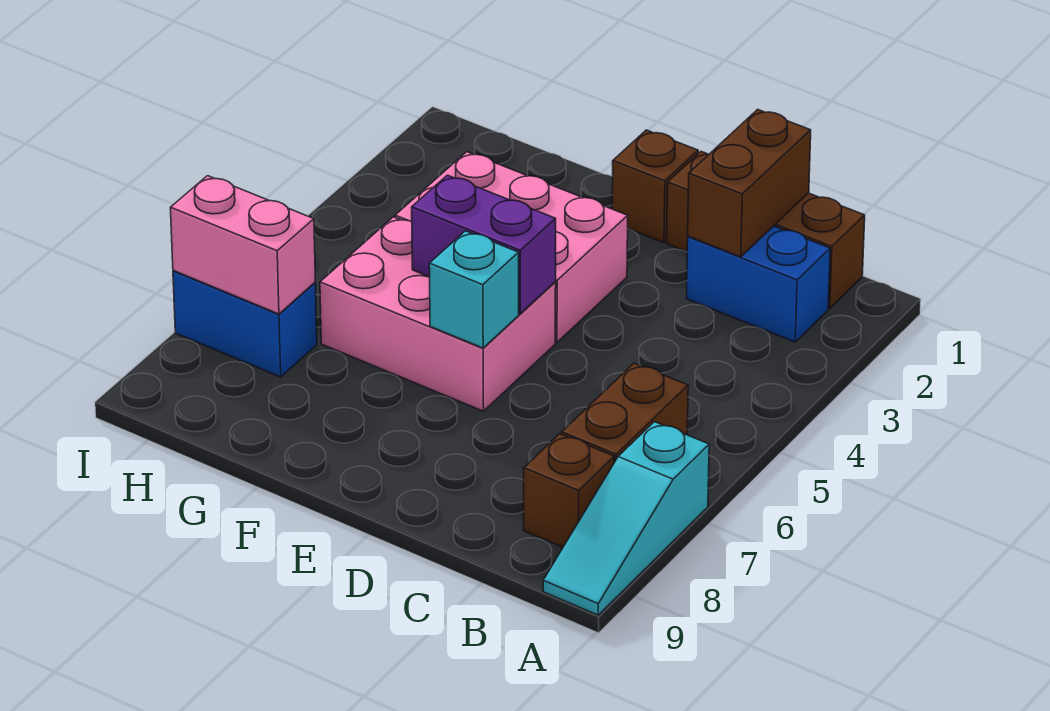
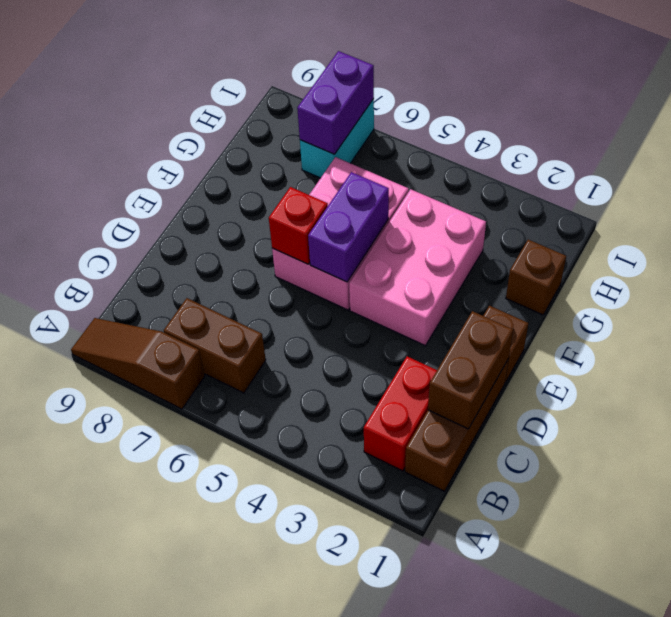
cyan 1x3 slope [543,422,709,615] -> brown 1x3 slope [71,318,205,409]
blue 1x2 brick [686,226,830,342] -> red 1x2 brick [364,356,437,471]
brown 1x1 brick [524,434,614,547] -> brown 1x1 brick moved to [506,240,566,315]
brown 1x2 brick [688,109,811,257] -> brown 1x2 brick turned to [428,311,513,429]
cyan 1x1 brick [429,231,519,348] -> red 1x1 brick [269,187,328,264]
blue 1x2 brick [173,271,317,377] -> cyan 1x2 brick [300,99,374,178]
pink 1x2 brick [170,176,315,314] -> purple 1x2 brick [297,51,374,154]

